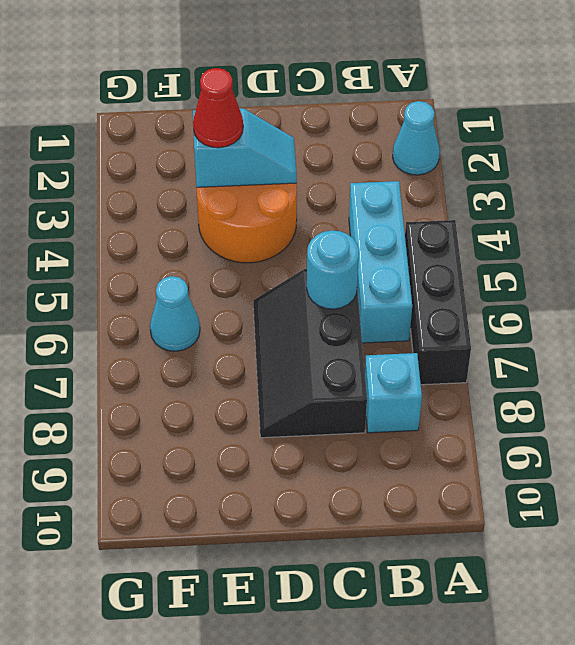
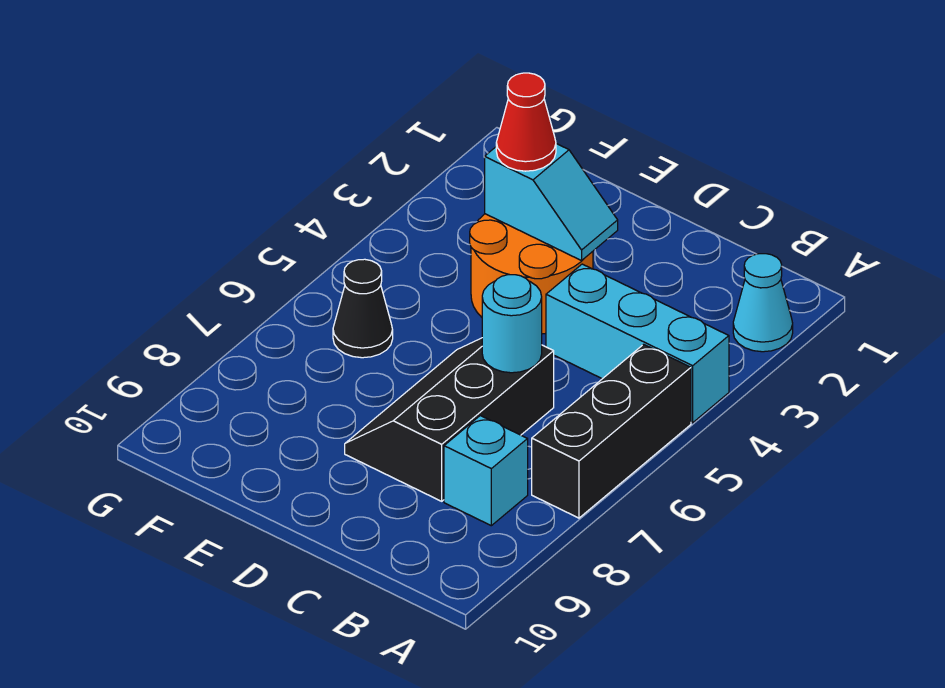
cyan 1x3 brick [349,181,412,343] -> cyan 1x3 brick turned to [546,264,729,423]
cyan 1x1 cone [150,276,200,351] -> black 1x1 cone [333,259,393,358]

